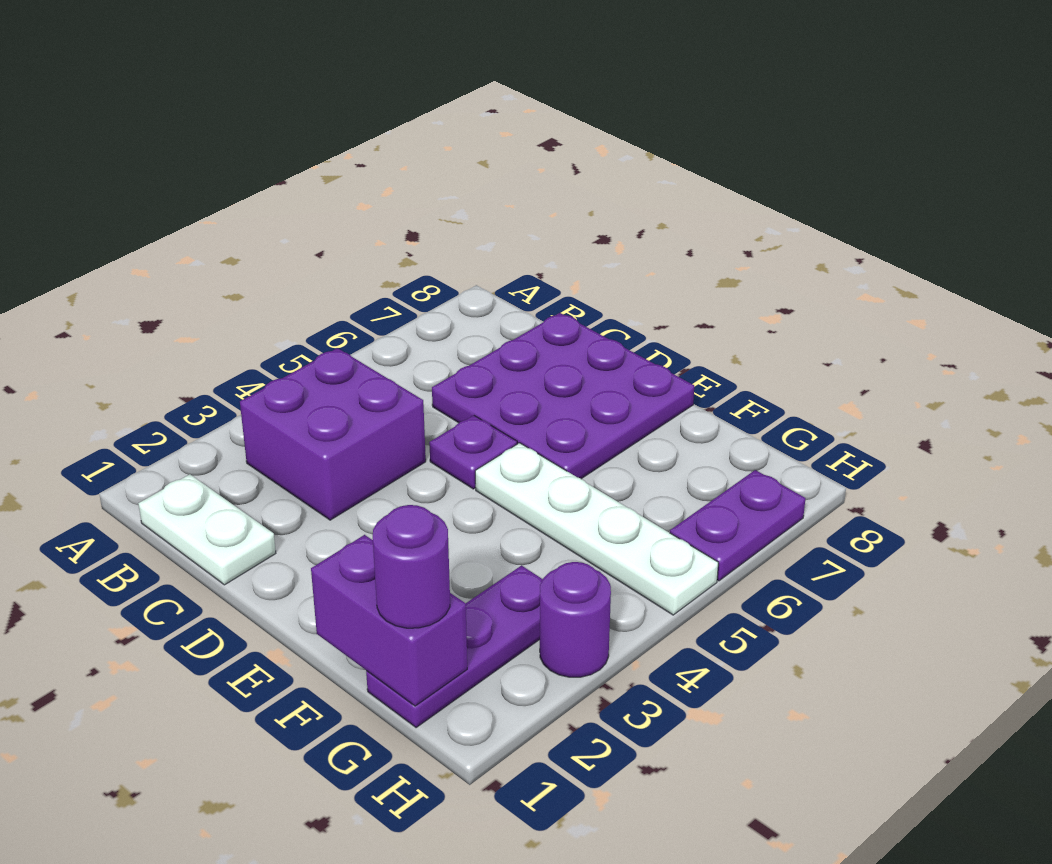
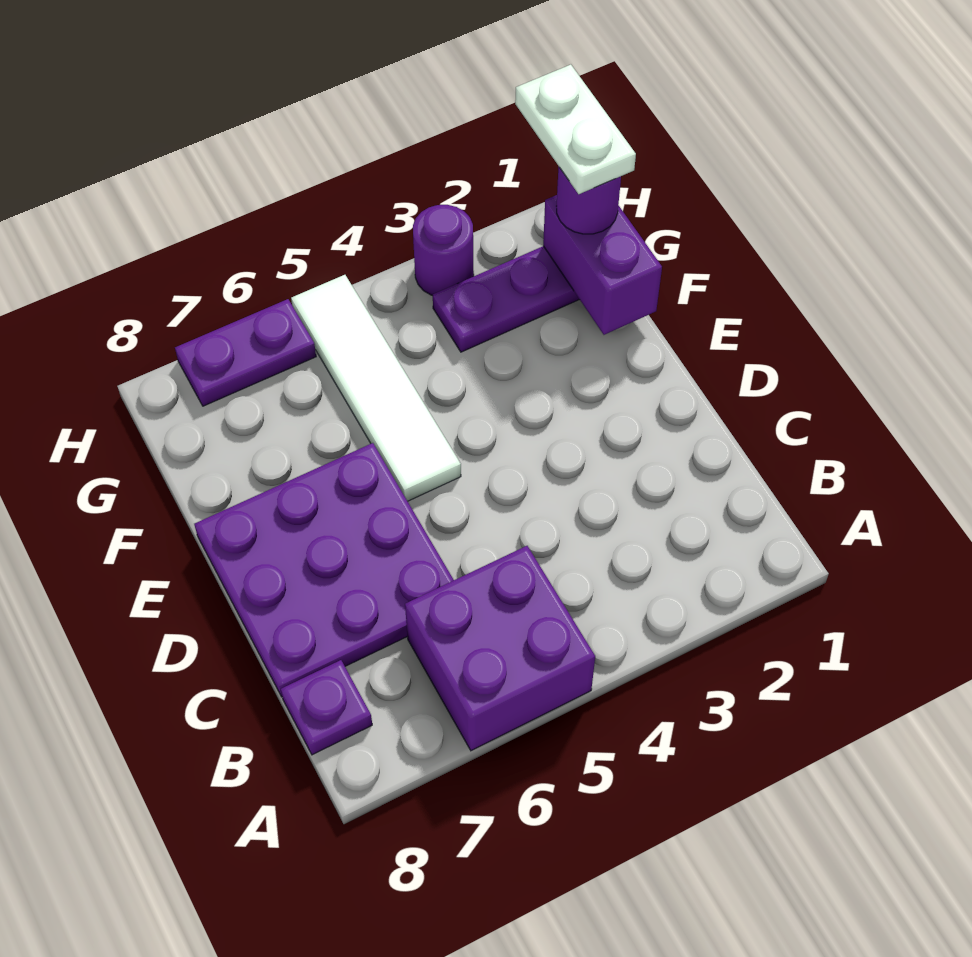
white 1x2 plate [138,474,276,585] -> white 1x2 plate moved to [515,65,636,194]
purple 2x2 brick [240,348,426,520] -> purple 2x2 brick moved to [405,546,595,751]
purple 1x1 plate [429,415,517,489] -> purple 1x1 plate moved to [281,660,372,755]
white 1x4 plate [475,443,718,615] -> white 1x4 tile [291,275,461,501]

